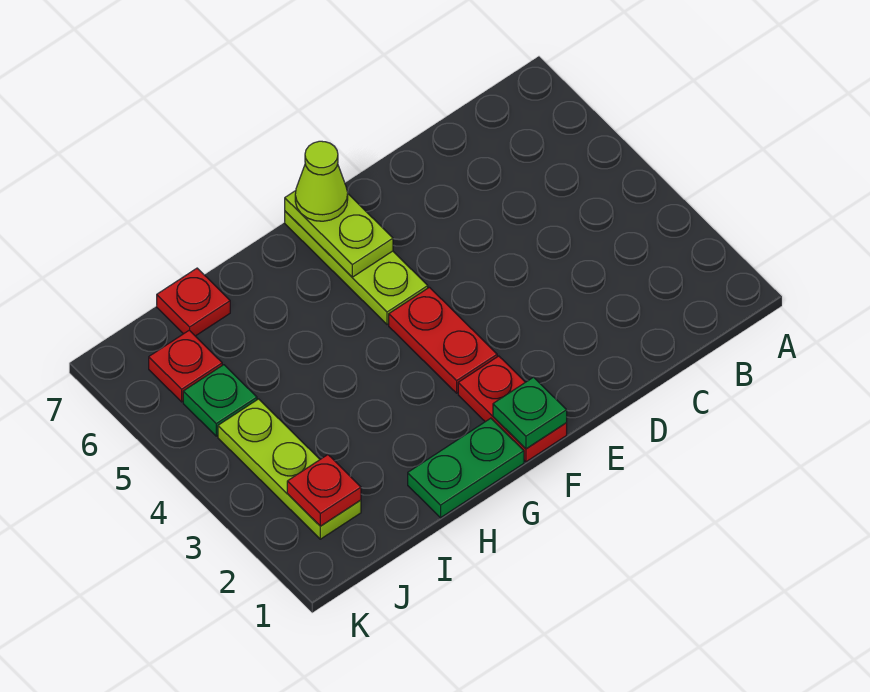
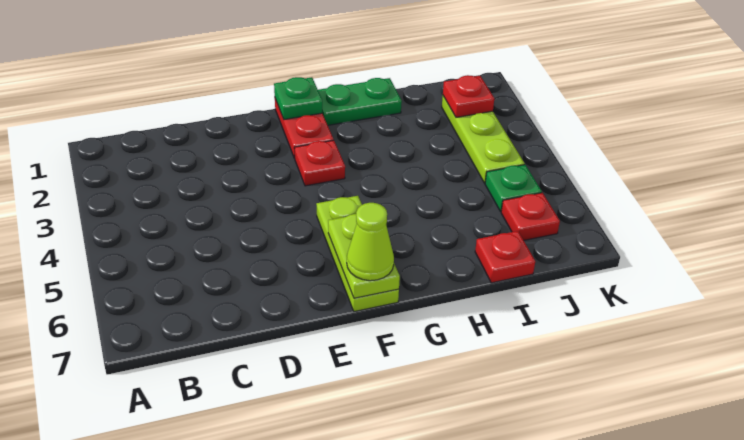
red 1x2 plate [389,287,497,393] -> red 1x1 plate [294,140,345,186]

